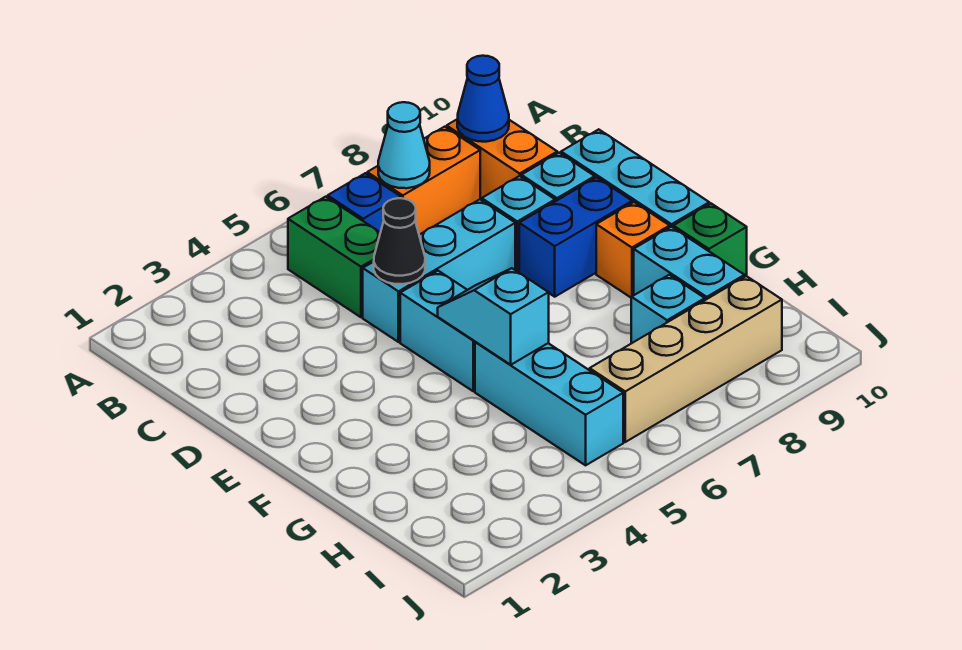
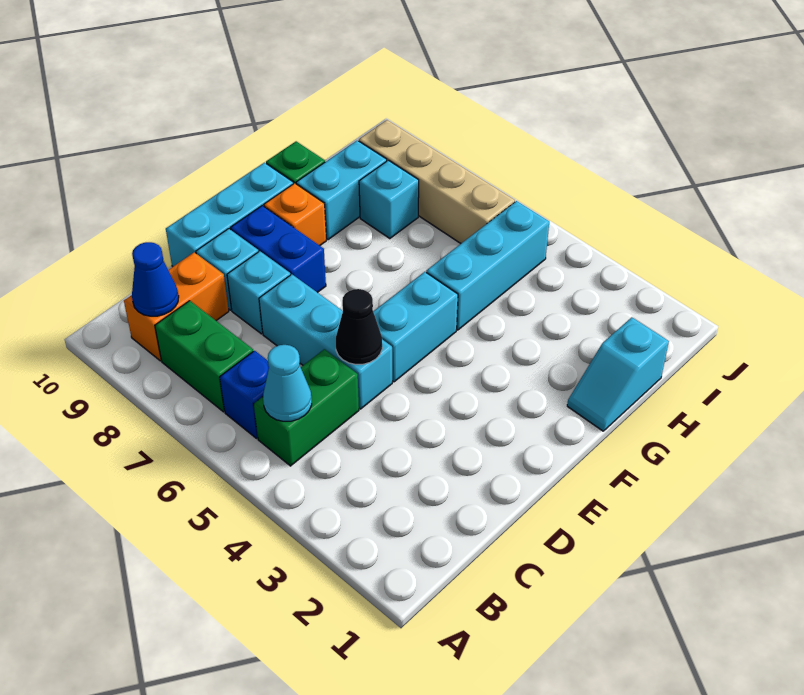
orange 1x2 brick [367,127,480,235] -> green 1x2 brick [155,301,253,412]
cyan 1x1 cone [378,102,430,188] -> cyan 1x1 cone moved to [263,345,312,421]
cyan 1x2 slope [438,268,549,365] -> cyan 1x2 slope moved to [567,317,669,431]

